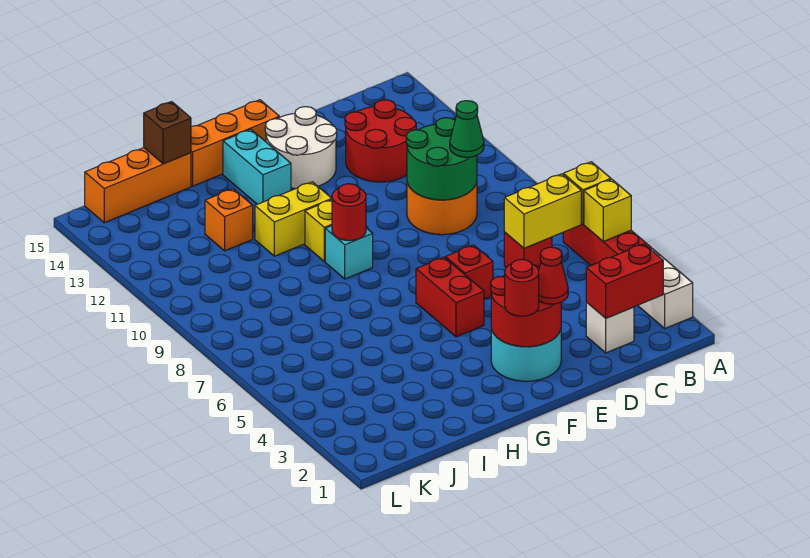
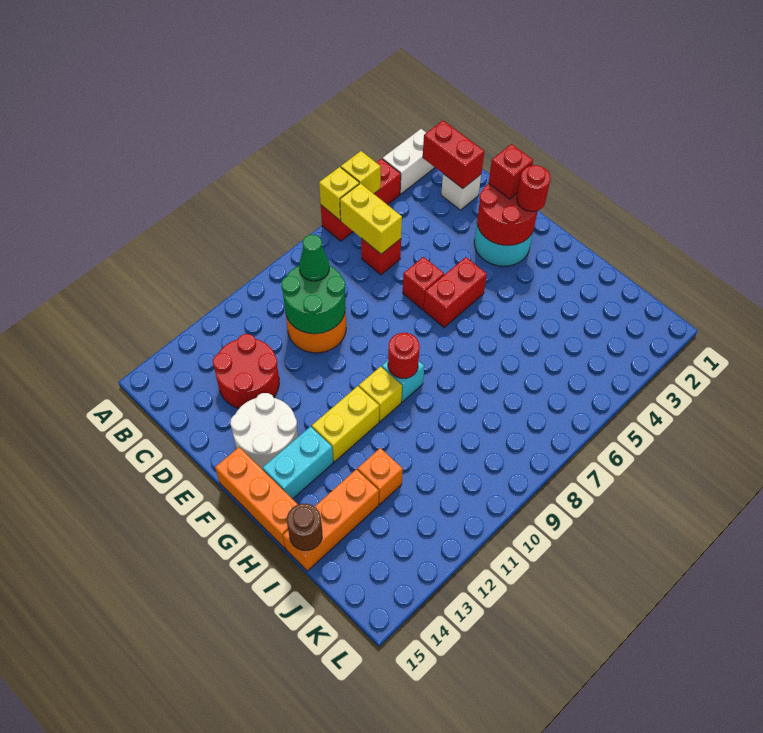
red 1x1 cone [539,247,568,304] -> red 1x1 brick [489,144,533,199]
yellow 1x2 brick [255,182,332,256] -> yellow 1x2 brick turned to [312,386,379,462]
orange 1x3 brick [85,148,191,223] -> orange 1x3 brick turned to [283,469,379,571]
brown 1x1 brick [144,102,191,164] -> brown 1x1 round brick [287,504,322,550]

